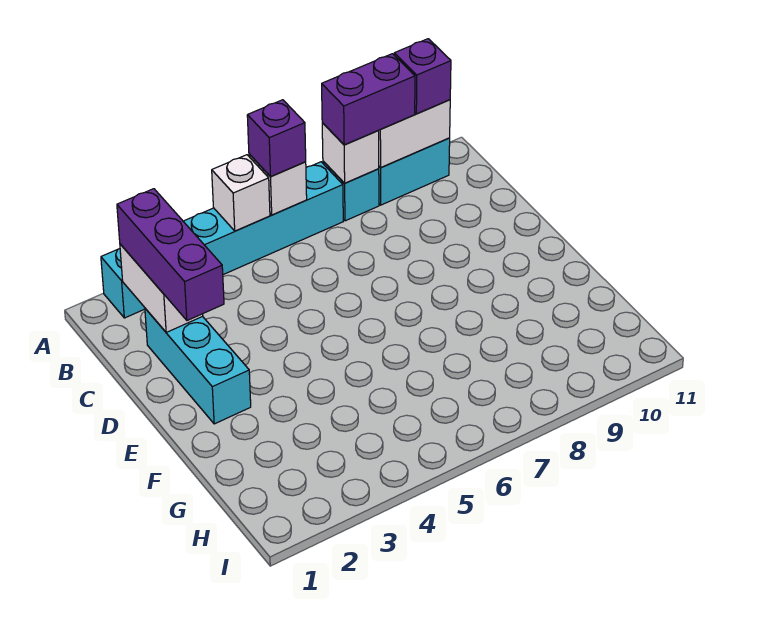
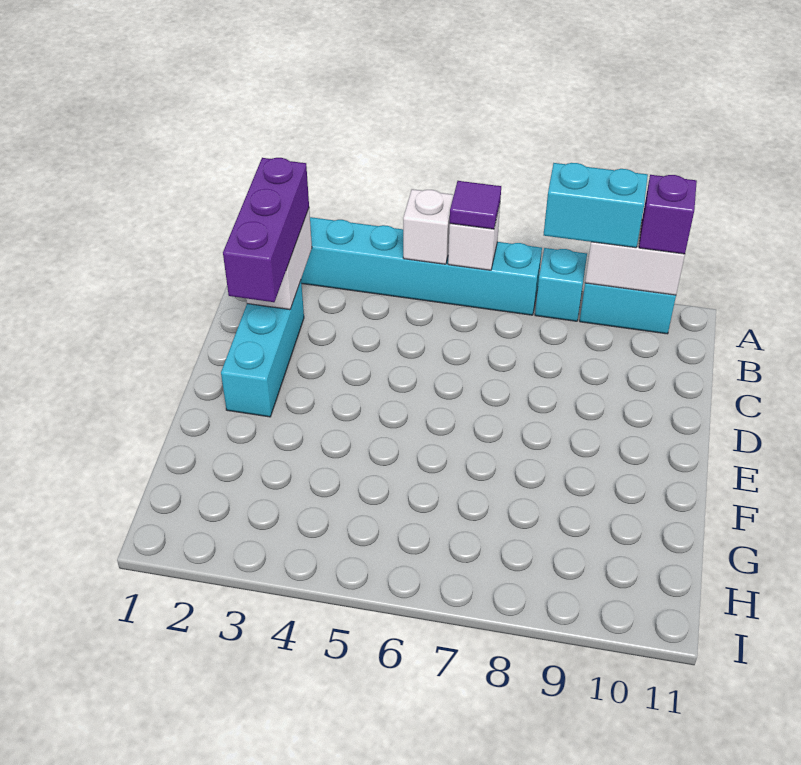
purple 1x1 brick [247,100,306,177] -> purple 1x1 tile [450,181,501,229]
white 1x1 brick [322,122,379,183] -> none
purple 1x2 brick [322,54,415,145] -> cyan 1x2 brick [544,163,648,248]

